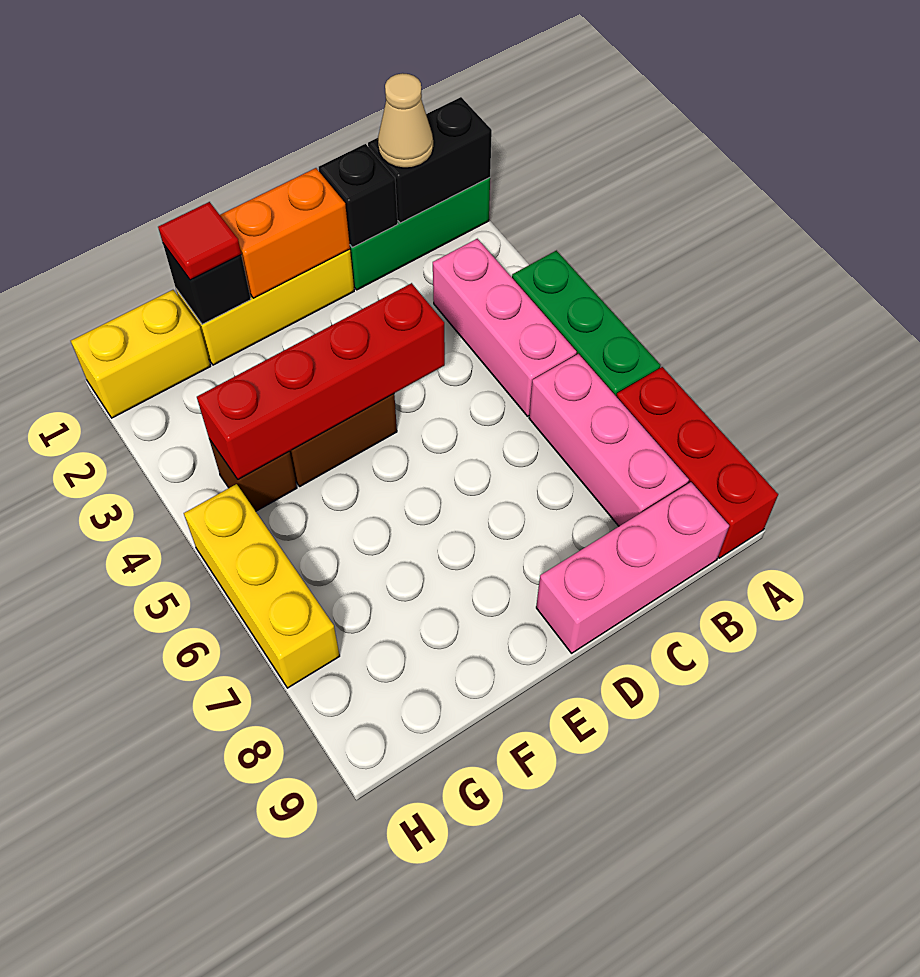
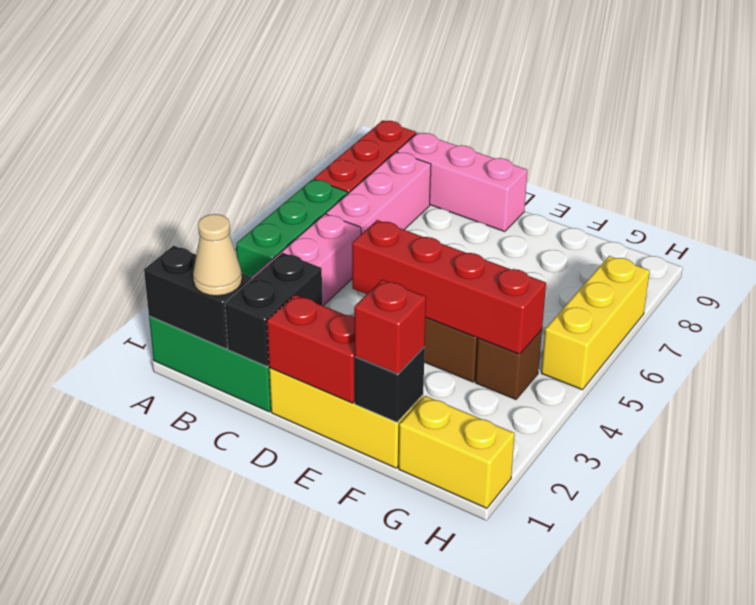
black 1x1 brick [319,144,398,247] -> black 1x2 brick [225,253,322,366]
orange 1x2 brick [220,168,350,298] -> red 1x2 brick [267,295,355,403]
red 1x1 tile [158,202,241,280] -> red 1x1 brick [354,280,426,374]

